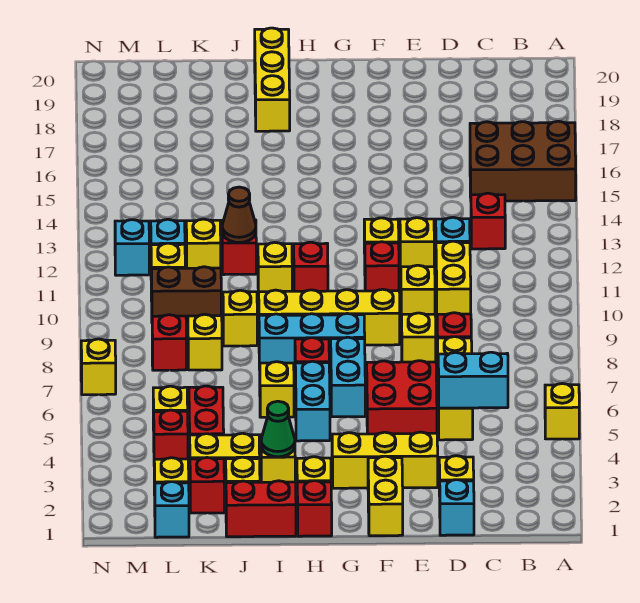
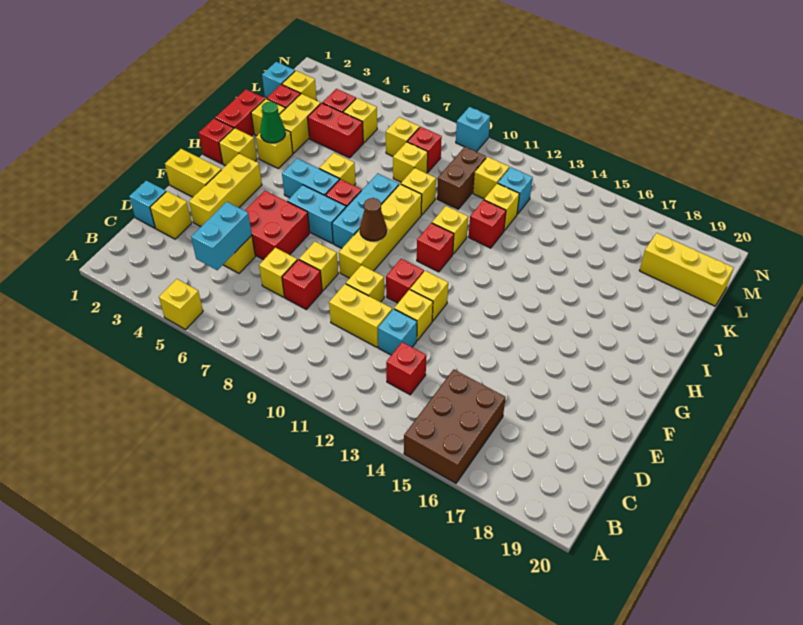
yellow 1x3 brick [255,28,290,131] -> yellow 1x3 brick moved to [639,233,734,306]
brown 1x1 cone [222,187,256,243] -> brown 1x1 cone moved to [360,198,387,241]
cyan 1x1 brick [115,220,149,275] -> cyan 1x1 brick moved to [456,107,490,152]
yellow 1x1 brick [81,339,116,395] -> yellow 1x1 brick moved to [386,117,420,156]

